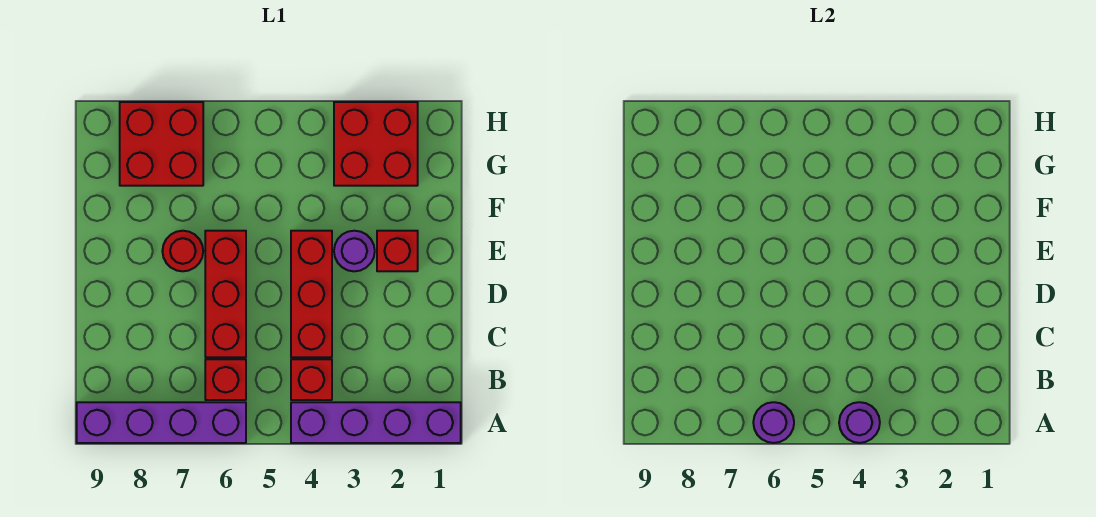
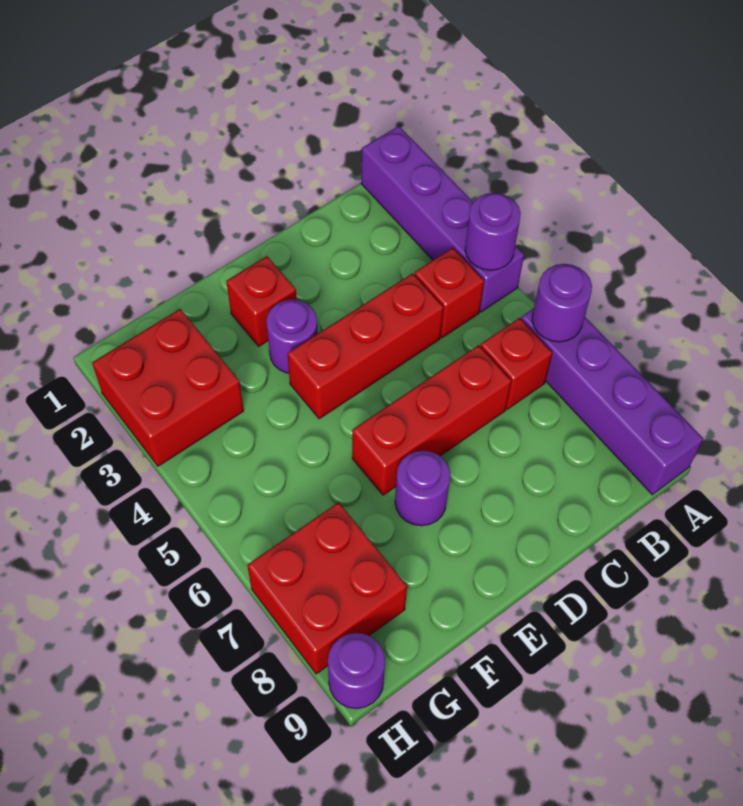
red 1x1 round brick [162,231,203,271] -> purple 1x1 round brick [395,450,450,526]
none -> purple 1x1 round brick [328,633,385,709]

